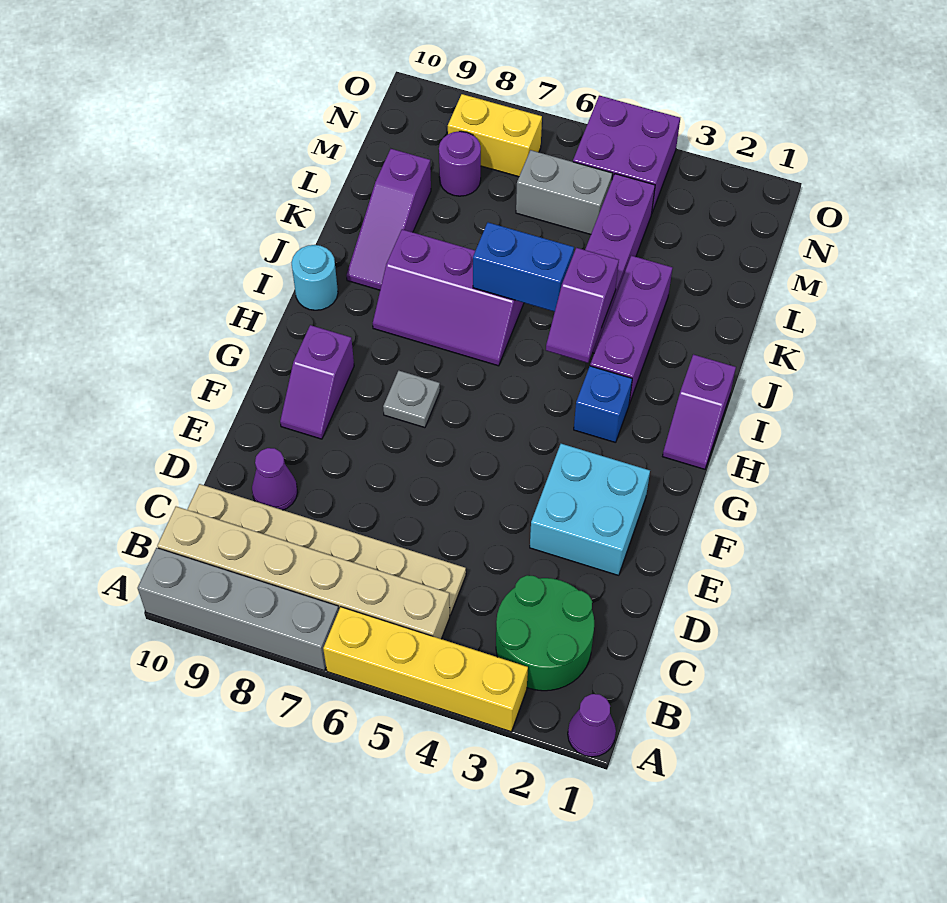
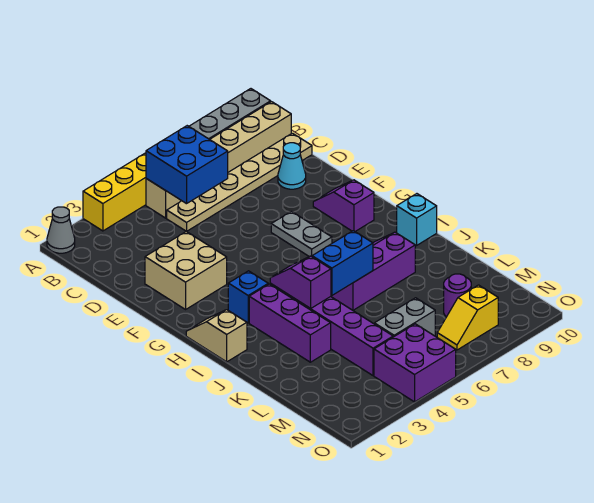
purple 1x1 cone [568,694,616,757] -> grey 1x1 cone [47,207,75,253]
green 2x2 round brick [496,575,594,691] -> none
none -> blue 2x2 brick [146,126,228,204]
purple 1x1 cone [252,448,297,510] -> cyan 1x1 cone [278,143,306,189]
cyan 2x2 brick [530,444,650,575] -> tan 2x2 brick [145,231,227,309]
grey 1x1 plate [383,371,440,428] -> grey 1x2 plate [271,211,332,257]
purple 1x2 slope [663,354,736,469] -> tan 1x2 slope [186,310,247,362]
cyan 1x1 round brick [292,245,338,310] -> cyan 1x1 brick [397,194,437,245]
purple 1x3 slope [346,149,431,290] -> none
yellow 1x2 brick [448,94,542,177] -> yellow 1x2 slope [437,285,498,350]

